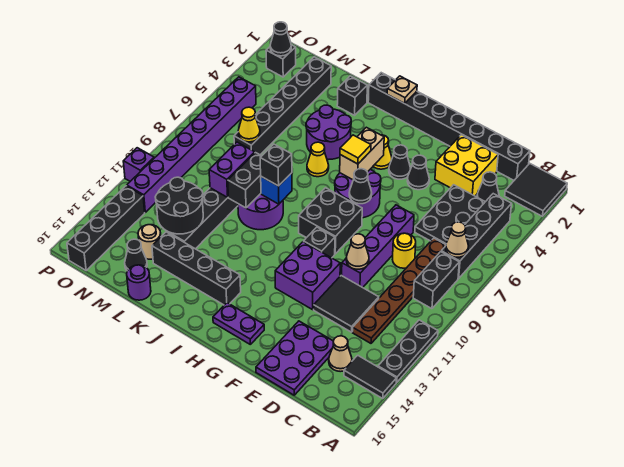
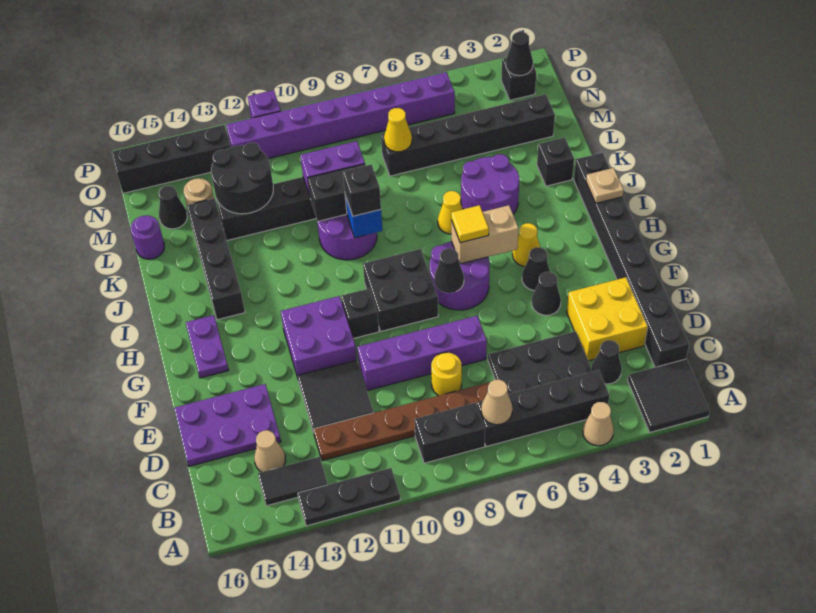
black 1x2 tile [344,355,396,399] -> black 1x2 tile turned to [258,457,328,506]
tan 1x1 cone [346,234,369,269] -> tan 1x1 cone moved to [583,402,614,446]

